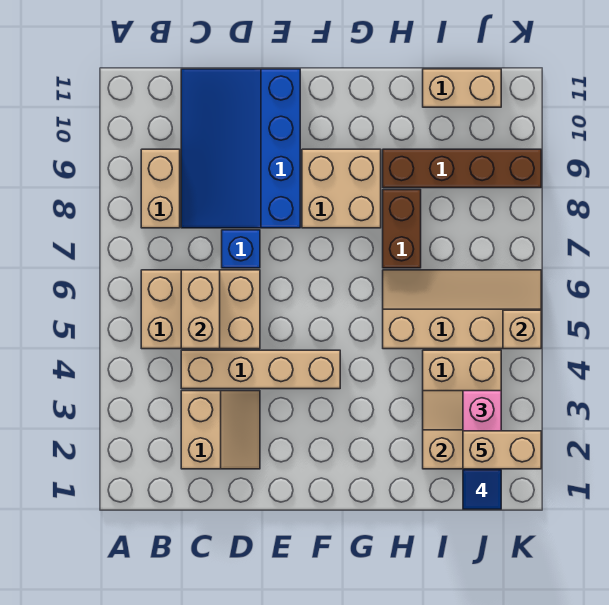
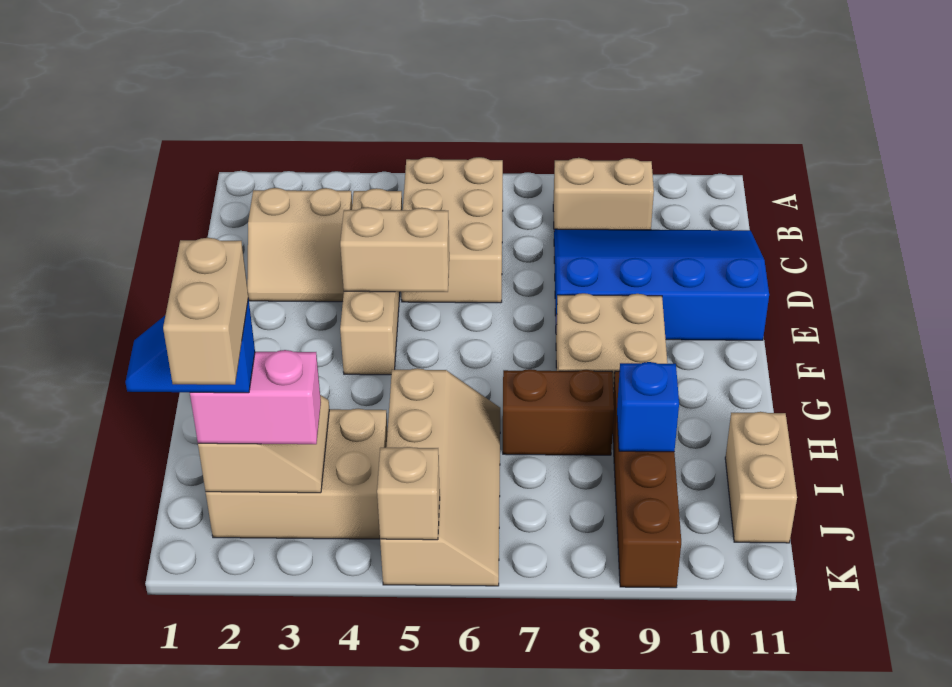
tan 1x2 brick [181,270,220,349] -> tan 1x2 brick moved to [340,207,449,292]
blue 1x1 brick [222,230,260,268] -> blue 1x1 brick moved to [617,362,679,452]

